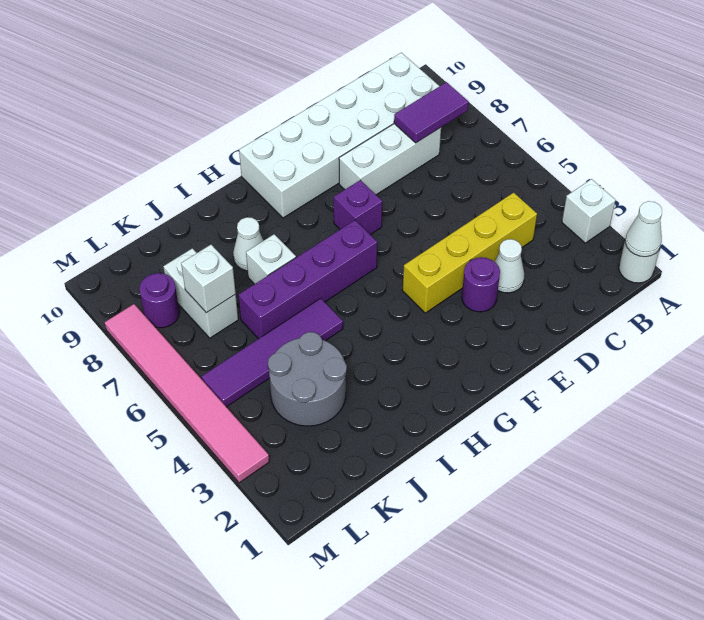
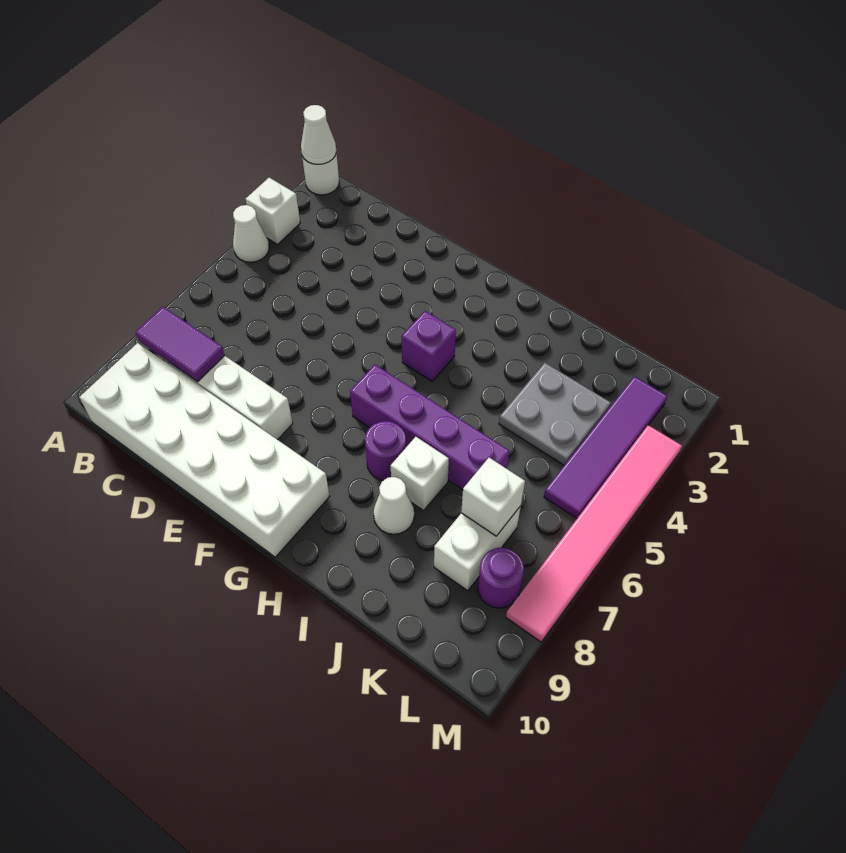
yellow 1x4 brick [403,193,537,313] -> none
white 1x1 cone [495,239,524,293] -> white 1x1 cone moved to [233,205,269,262]
purple 1x1 round brick [462,257,500,312] -> purple 1x1 round brick moved to [365,421,406,480]
purple 1x1 brick [334,180,382,235] -> purple 1x1 brick moved to [401,311,456,381]
purple 1x4 tile [201,298,343,407] -> purple 1x4 tile turned to [544,376,667,518]
grey 2x2 round brick [268,332,347,426] -> grey 2x2 plate [499,363,611,465]

